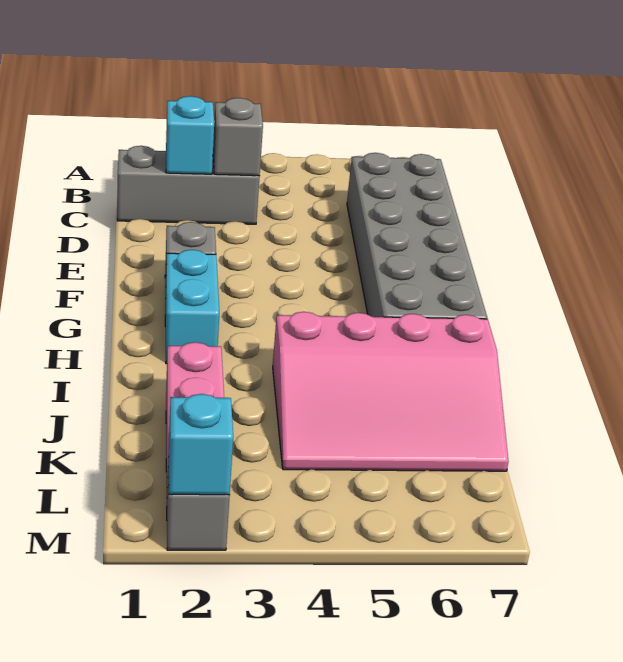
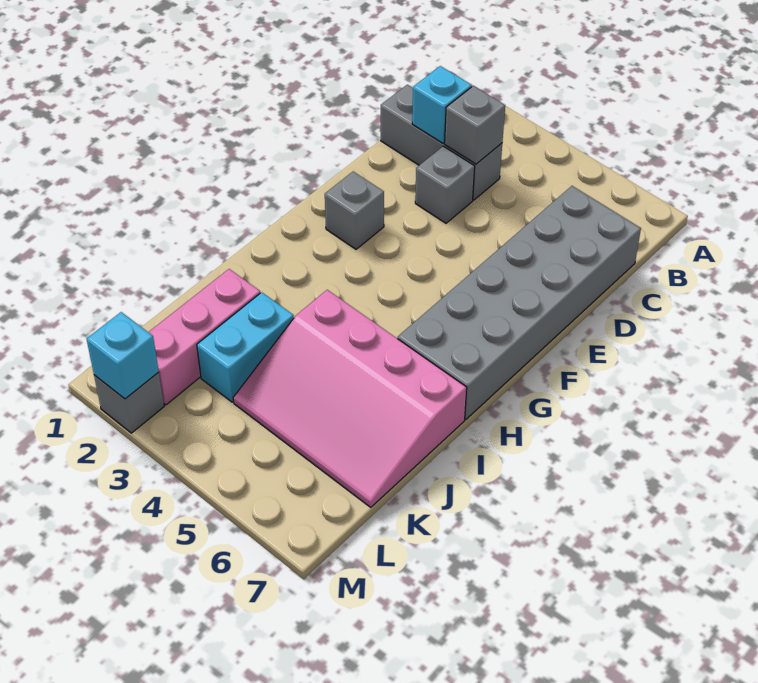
none -> grey 1x1 brick [415,146,475,223]
cyan 1x2 brick [165,250,219,364] -> cyan 1x2 brick moved to [197,292,294,402]

